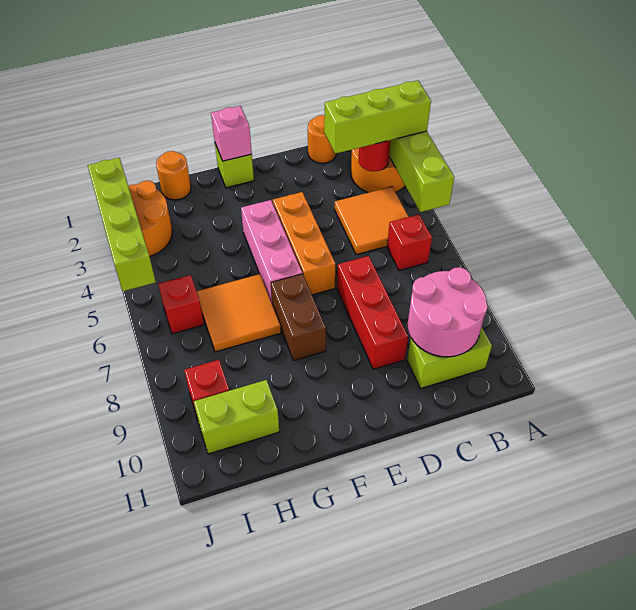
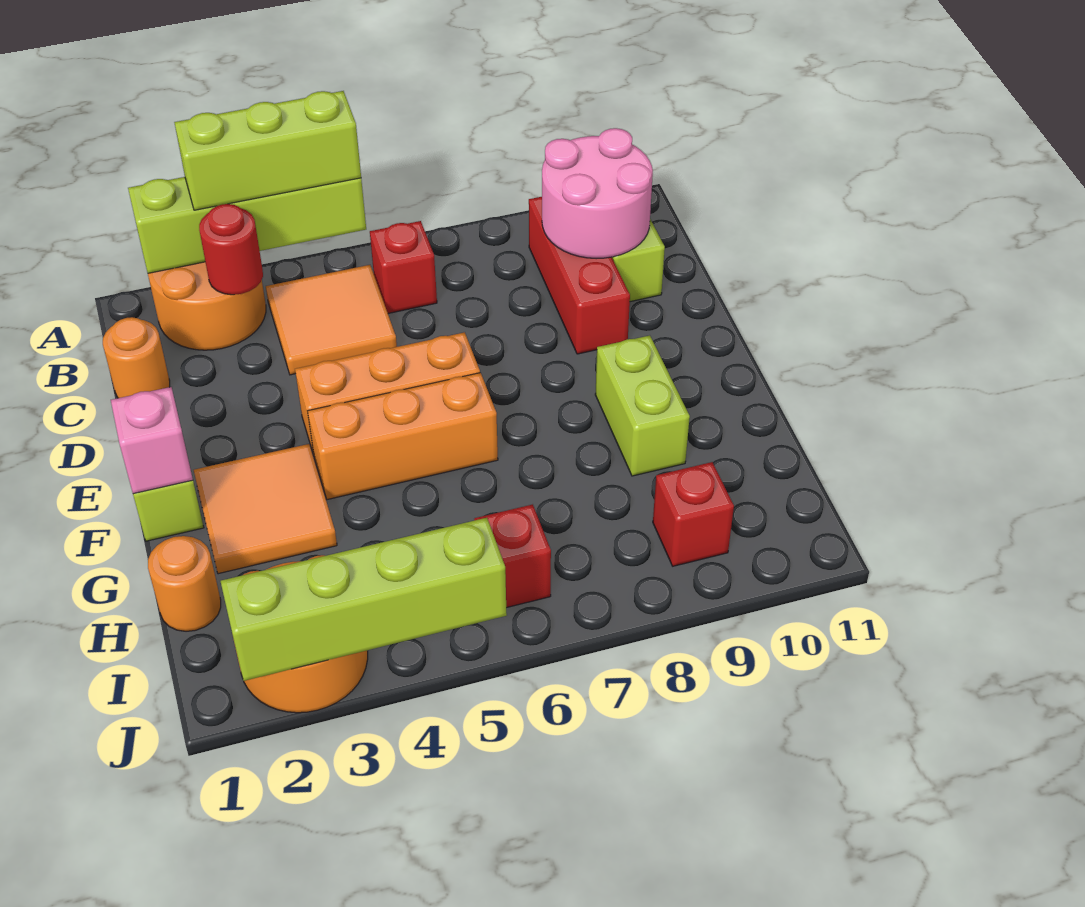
lime 1x3 brick [324,80,431,154] -> lime 1x3 brick turned to [174,91,361,210]
red 1x3 brick [337,256,408,369] -> red 1x3 brick turned to [529,197,630,354]
pink 1x3 brick [241,200,302,302] -> orange 1x3 brick [308,373,498,500]
brown 1x2 brick [271,274,326,360] -> none
orange 2x2 tile [197,274,281,352] -> orange 2x2 tile moved to [194,444,337,574]
lime 1x2 brick [194,380,279,454] -> lime 1x2 brick moved to [595,335,690,476]

